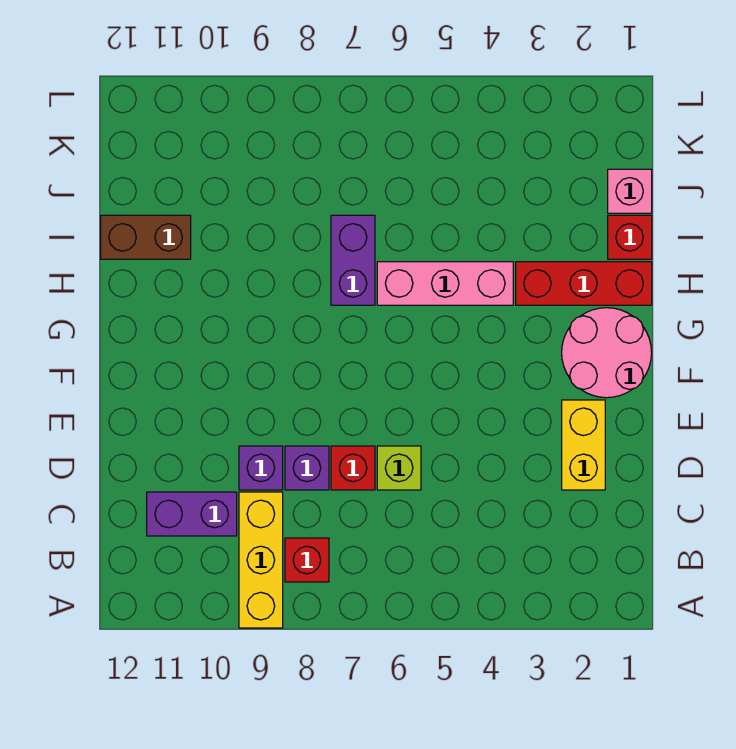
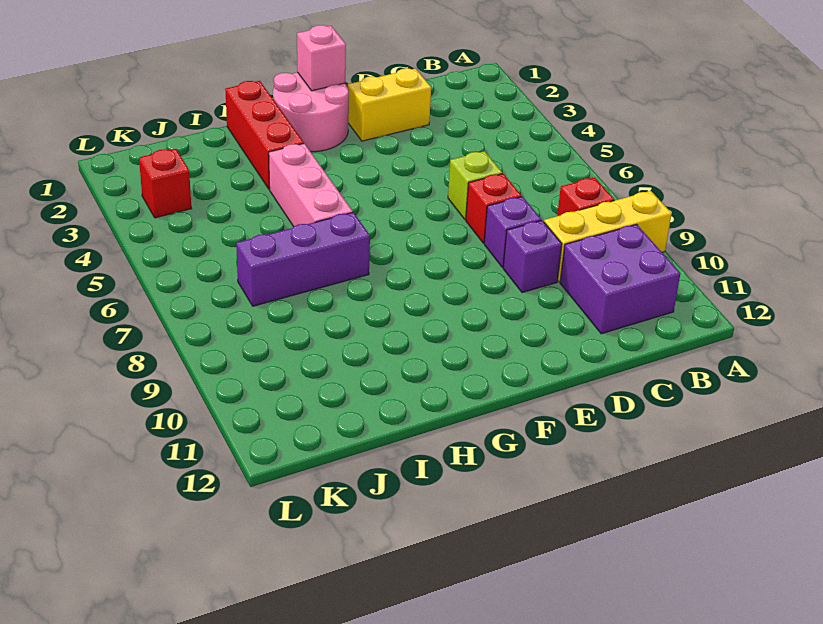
purple 1x2 brick [147,492,237,536] -> purple 2x2 brick [560,224,680,334]
purple 1x2 brick [331,215,375,305] -> purple 1x3 brick [236,212,370,306]
red 1x1 brick [608,215,652,259] -> red 1x1 brick moved to [139,149,192,218]
brown 1x2 brick [101,215,191,259] -> none
pink 1x1 brick [608,169,652,213] -> pink 1x1 brick moved to [297,25,346,91]

